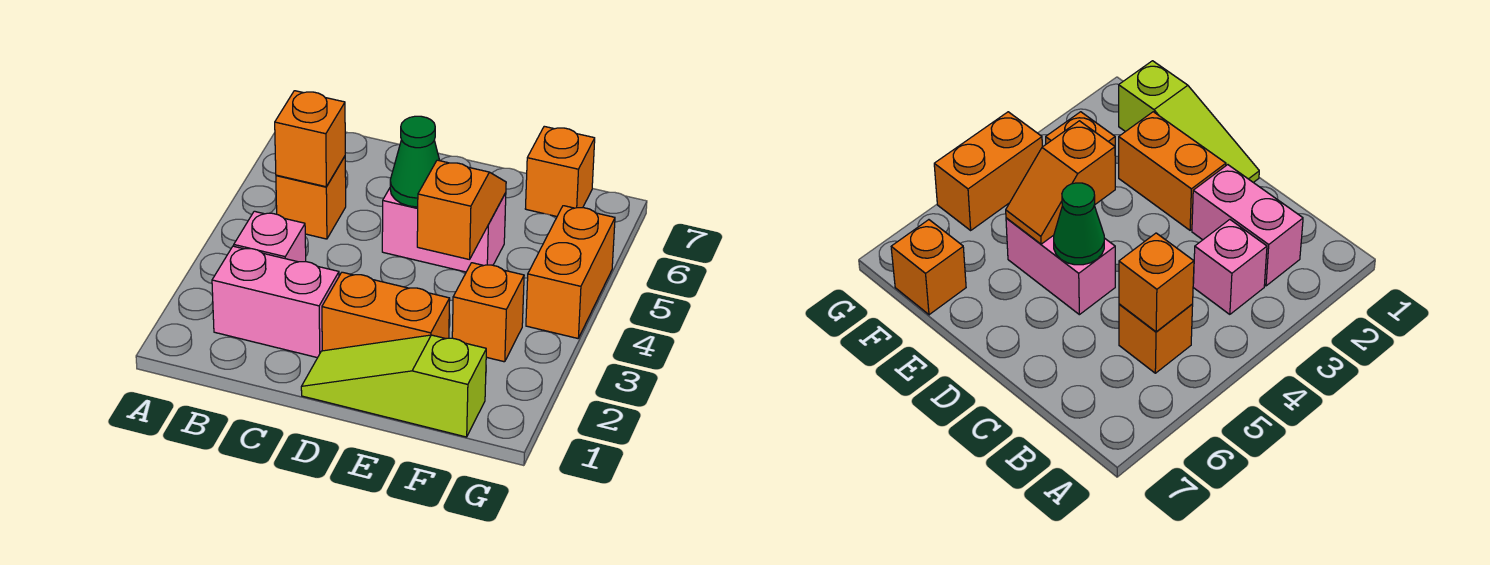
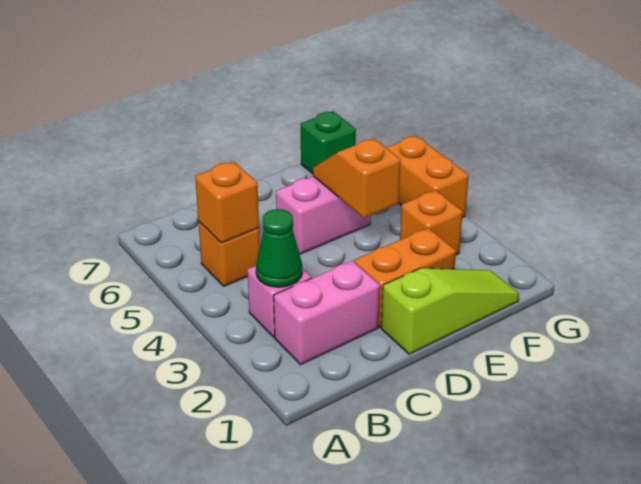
lime 1x3 slope [301,335,486,437] -> lime 1x3 slope turned to [381,268,519,354]
green 1x1 cone [390,116,440,207] -> green 1x1 cone moved to [256,209,302,287]
orange 1x1 brick [525,126,595,216] -> green 1x1 brick [301,112,356,174]

